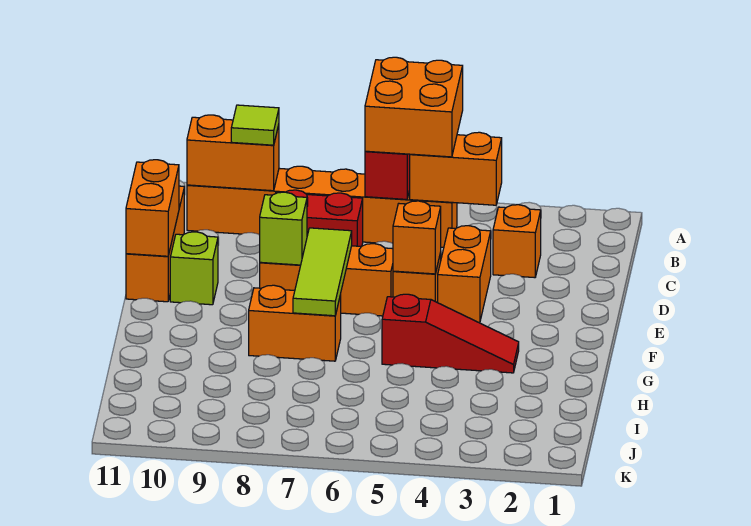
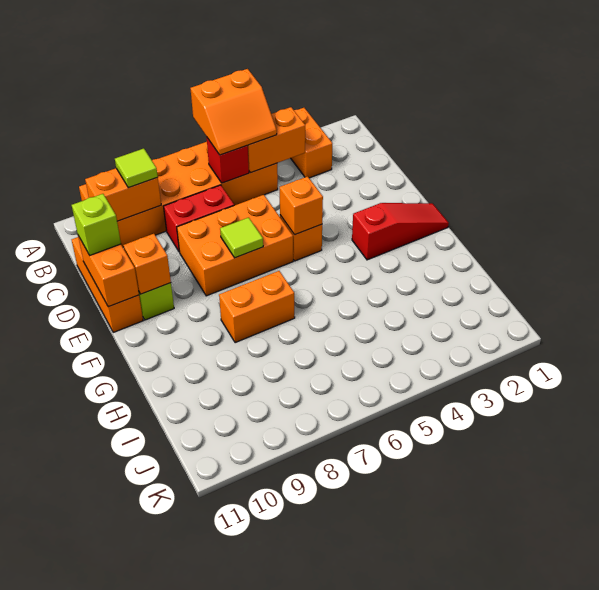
orange 2x2 brick [365,57,463,157] -> orange 2x2 slope [190,69,277,155]
orange 1x6 brick [187,166,457,247] -> orange 2x6 brick [79,142,278,247]
orange 1x1 brick [493,205,541,278] -> orange 1x1 brick moved to [123,234,171,294]
orange 1x2 brick [438,226,491,322] -> orange 1x2 brick moved to [291,108,332,178]
orange 1x3 brick [260,244,393,316] -> orange 2x3 brick [177,195,293,296]
lime 1x3 tile [293,228,352,316] -> lime 1x1 tile [220,217,263,258]
lime 1x1 brick [260,192,307,265] -> lime 1x1 brick moved to [72,194,121,255]
red 1x3 slope [382,294,519,373] -> red 1x3 slope moved to [352,203,449,260]

